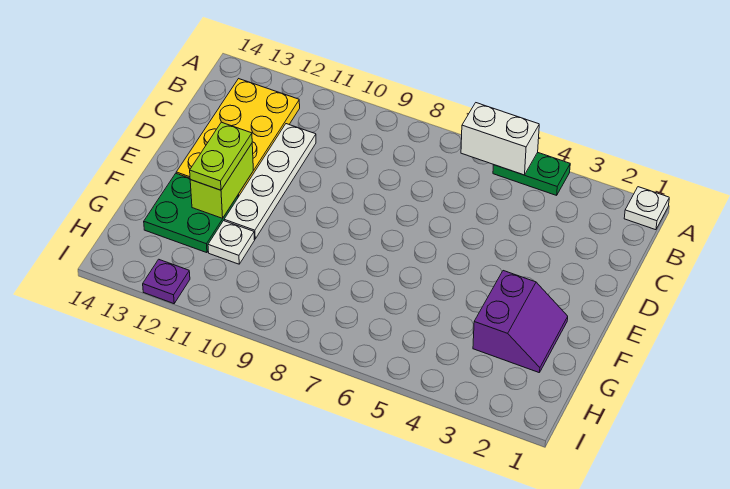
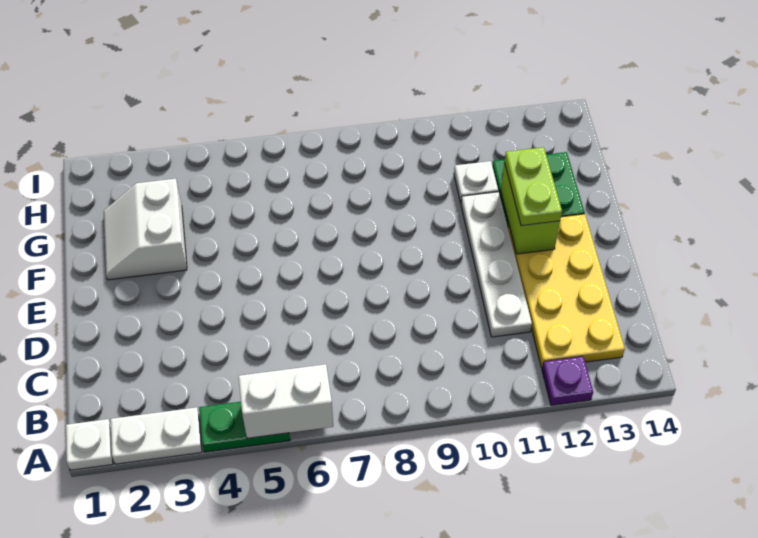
none -> white 1x2 plate [111,407,202,464]
purple 2x2 slope [473,271,568,373] -> white 2x2 slope [104,179,187,280]
purple 1x1 plate [143,259,190,304] -> purple 1x1 plate moved to [542,356,593,405]

